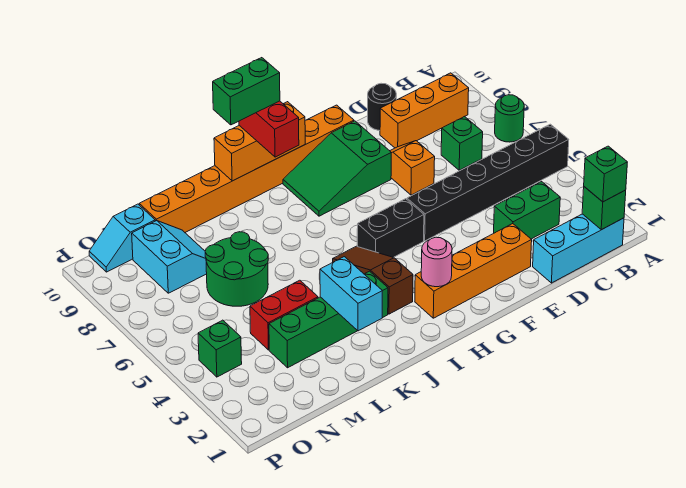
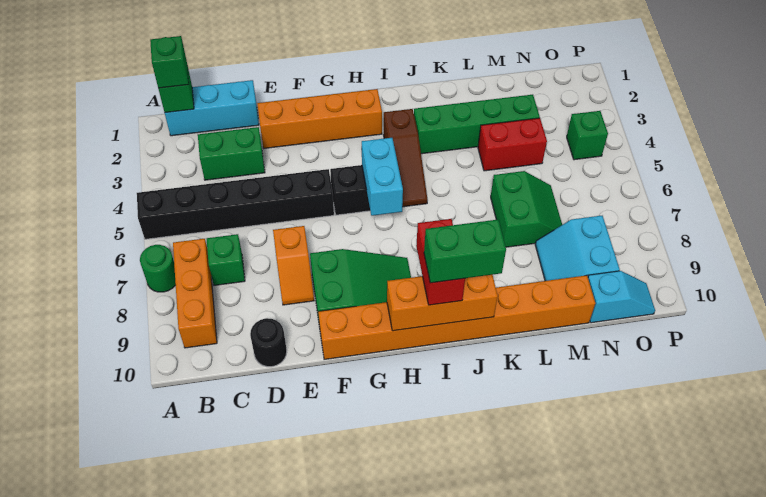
orange 1x3 brick [380,73,469,148] -> orange 1x3 brick turned to [173,239,217,348]
pink 1x1 round brick [421,237,452,287] -> none
cyan 1x2 brick [320,257,382,331] -> cyan 1x2 brick moved to [362,138,403,216]
green 2x2 round brick [205,232,268,306] -> green 2x2 slope [491,171,562,247]

